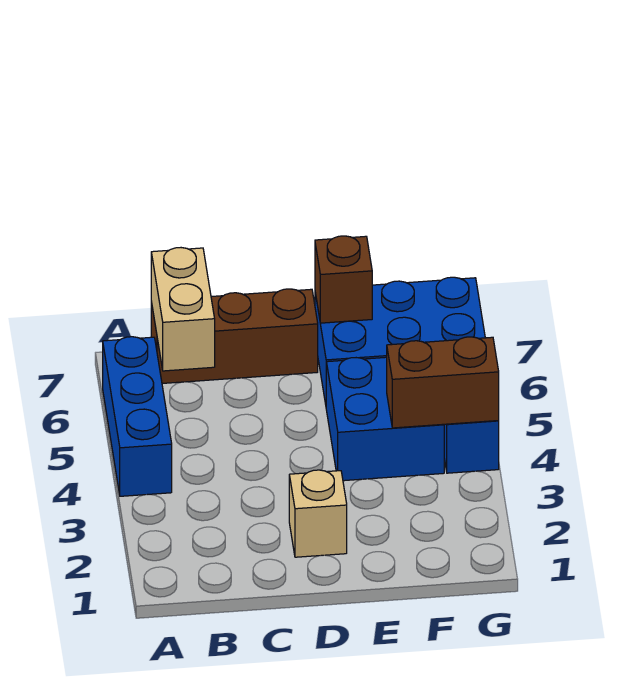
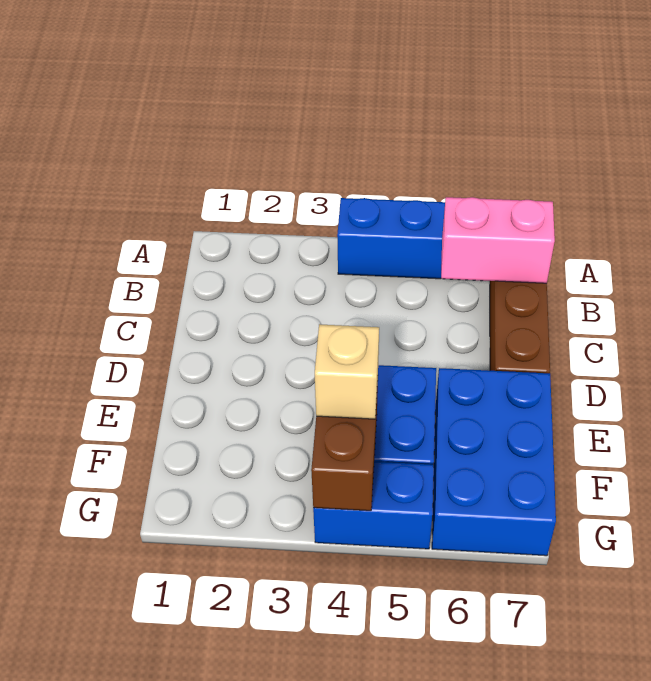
tan 1x2 brick [151,248,215,371] -> pink 1x2 brick [441,197,555,283]
tan 1x1 brick [289,470,347,557] -> tan 1x1 brick moved to [315,324,379,419]
brown 1x1 brick [315,236,372,323] -> none

